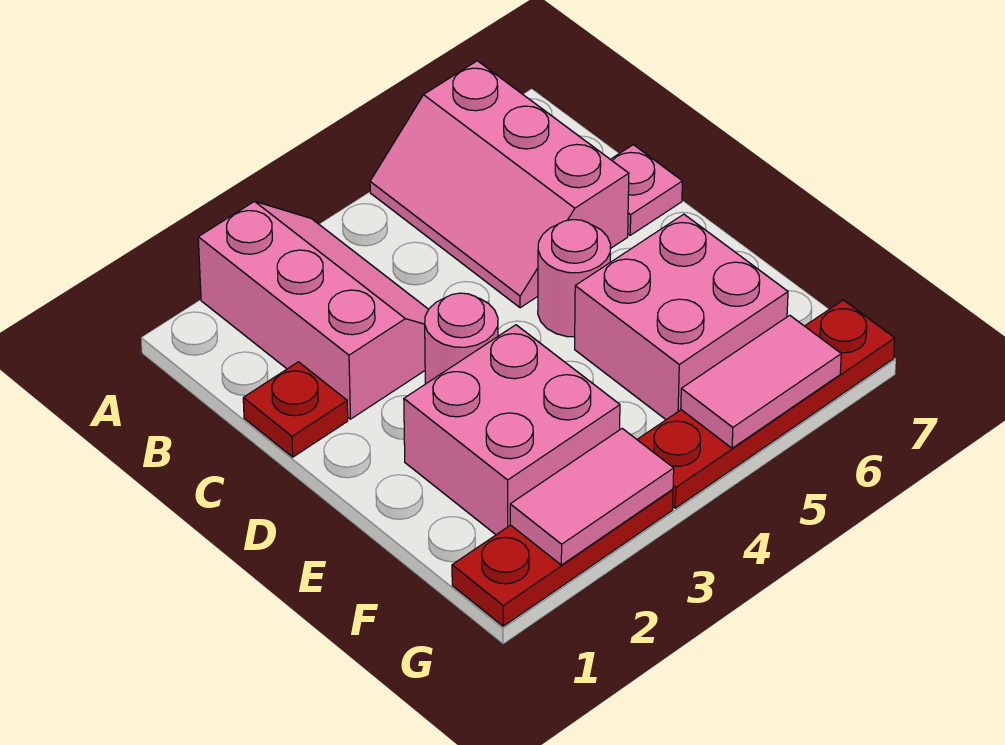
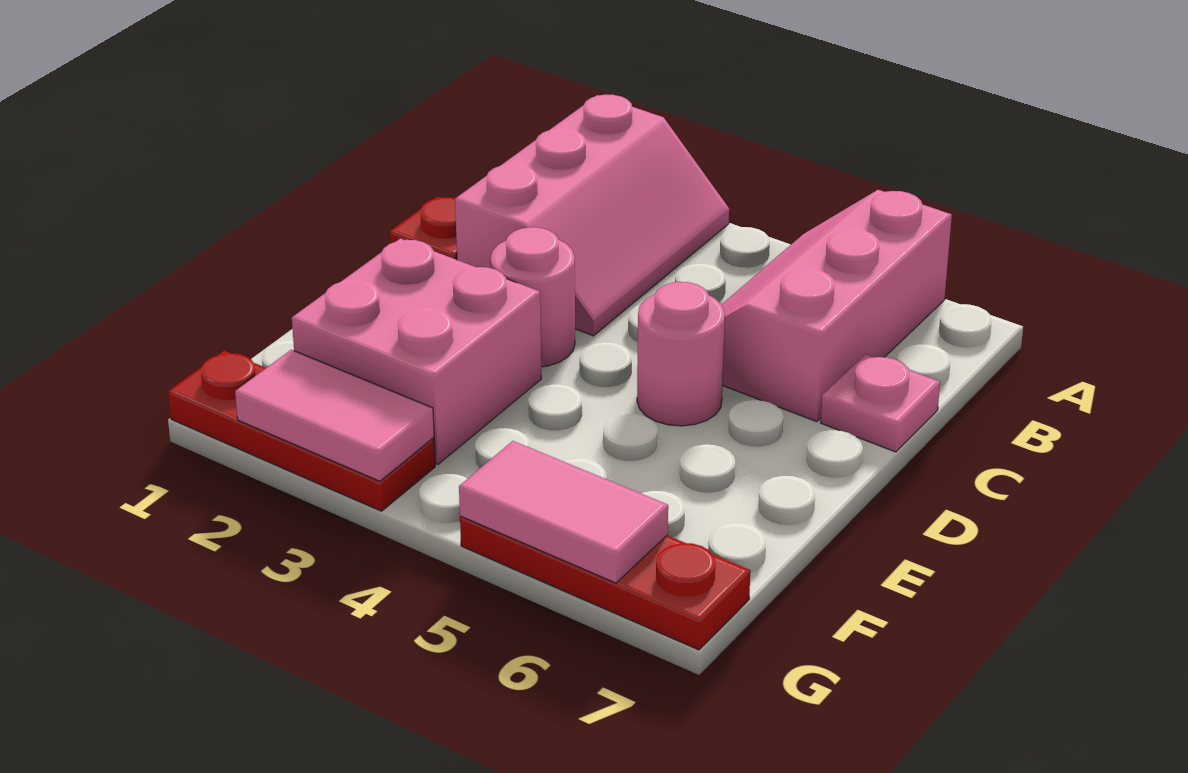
pink 2x2 brick [575,214,788,420] -> none
red 1x4 plate [637,300,895,508] -> red 1x3 plate [460,516,750,650]

